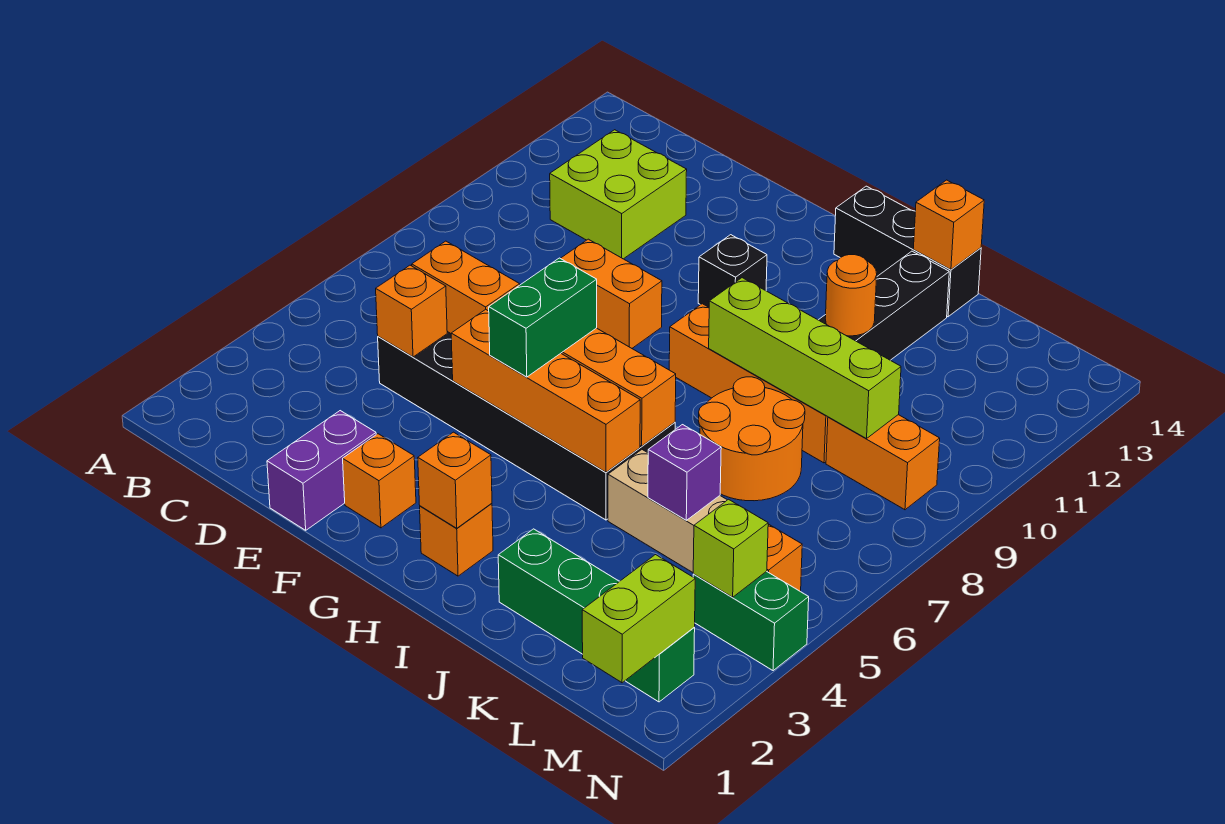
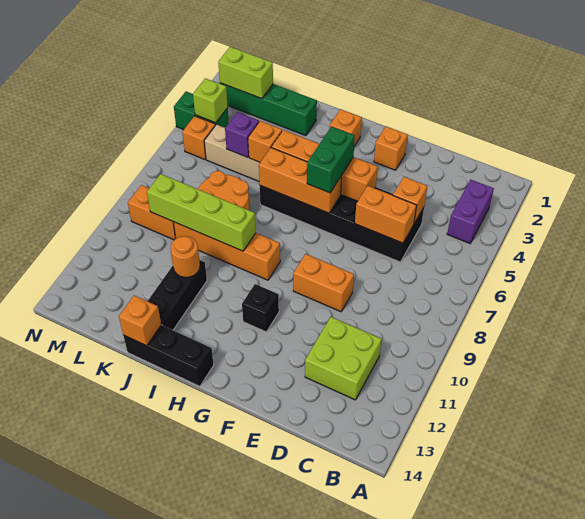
purple 1x2 brick [267,411,376,530] -> purple 1x2 brick moved to [447,180,494,243]
orange 1x1 brick [418,432,492,528] -> orange 1x1 brick moved to [248,121,282,162]
lime 1x2 brick [582,555,695,683] -> lime 1x2 brick turned to [218,47,273,99]

